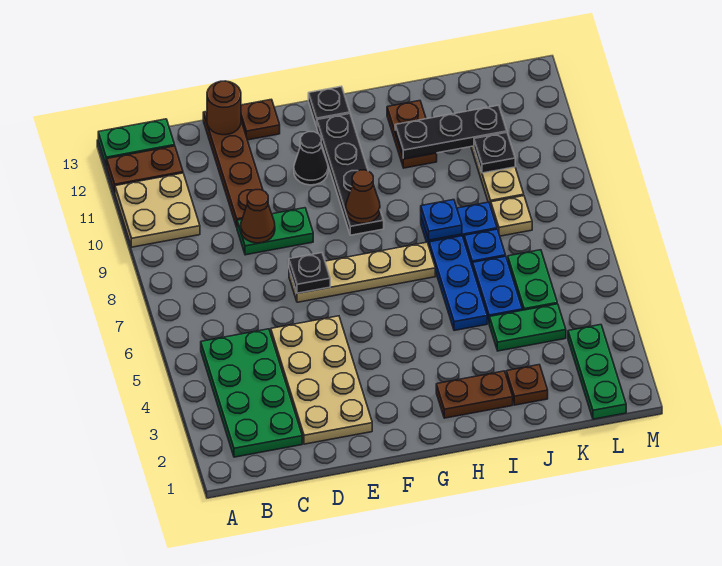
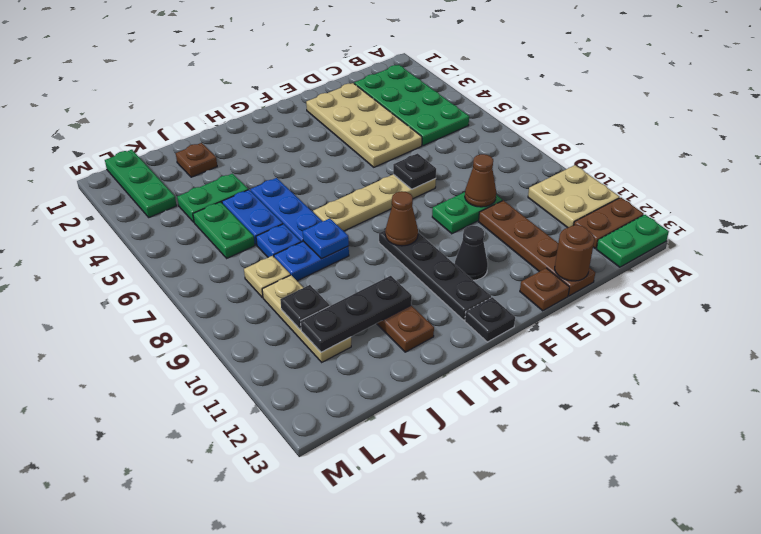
brown 1x2 plate [436,371,513,418] -> none

